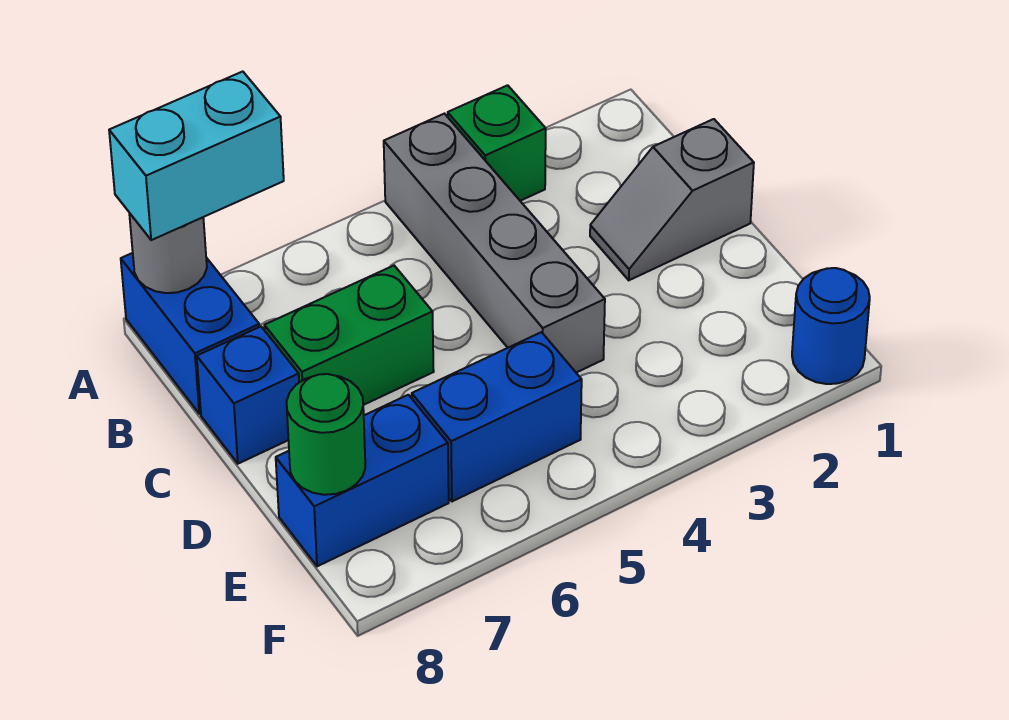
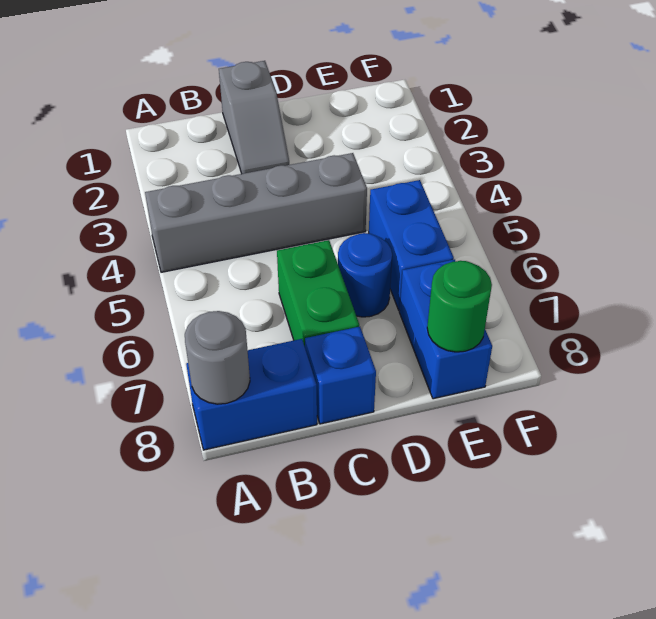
green 1x1 brick [448,85,546,201] -> none
cyan 1x2 brick [109,72,284,240] -> none
blue 1x1 round brick [792,268,870,384] -> blue 1x1 round brick moved to [338,233,392,317]

